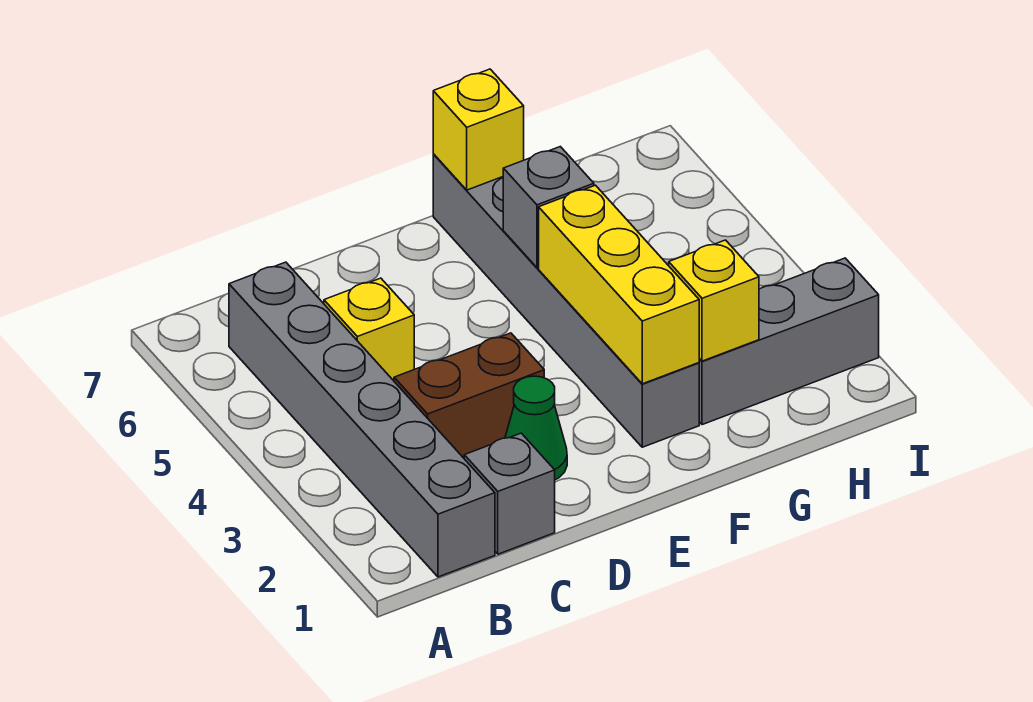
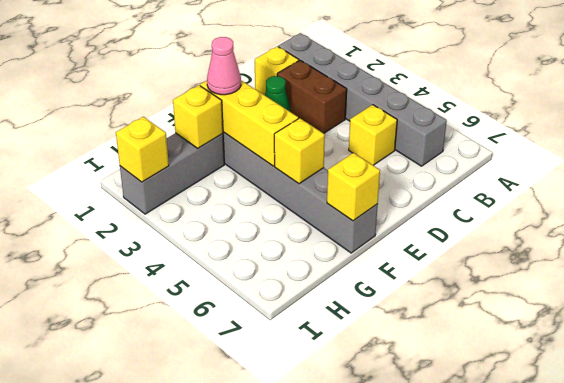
grey 1x1 brick [464,433,555,554] -> yellow 1x1 brick [255,46,299,95]
brown 1x2 brick [394,333,544,458] -> brown 1x2 brick turned to [277,60,347,133]
none -> pink 1x1 cone [207,37,241,95]
grey 1x1 brick [503,147,594,268] -> yellow 1x1 brick [274,118,325,184]
none -> yellow 1x1 brick [116,117,169,182]

